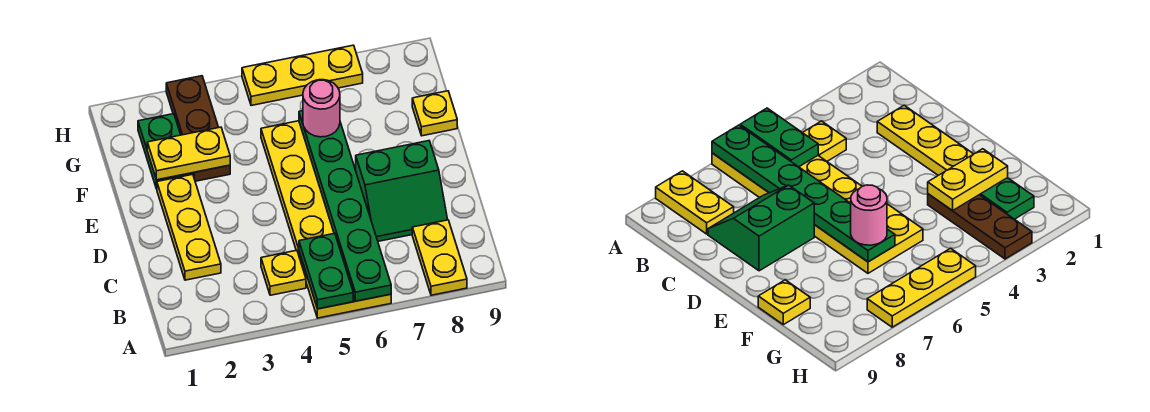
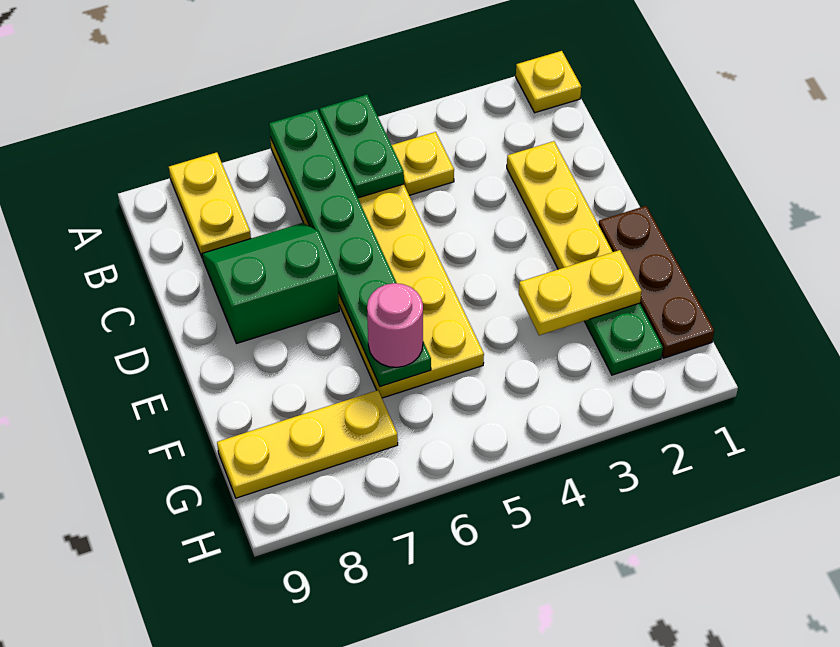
brown 1x3 plate [166,76,230,181] -> brown 1x3 plate moved to [598,206,714,358]
yellow 1x1 plate [412,91,457,136] -> yellow 1x1 plate moved to [516,51,581,113]
yellow 1x3 plate [242,45,363,106] -> yellow 1x3 plate moved to [217,390,398,498]

